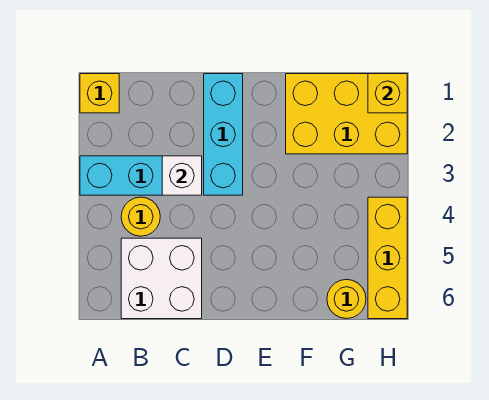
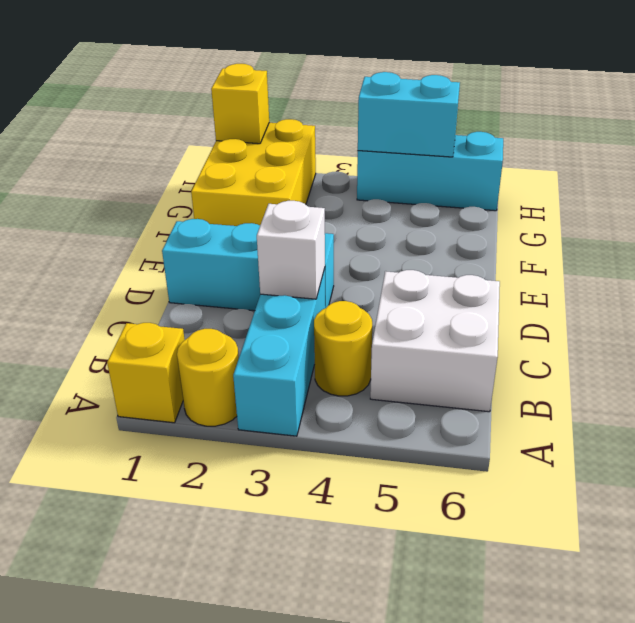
yellow 1x1 round brick [327,280,366,319] -> yellow 1x1 round brick moved to [177,329,239,426]
yellow 1x3 brick [368,197,407,319] -> cyan 1x3 brick [357,132,503,211]
none -> cyan 1x2 brick [358,72,460,157]

